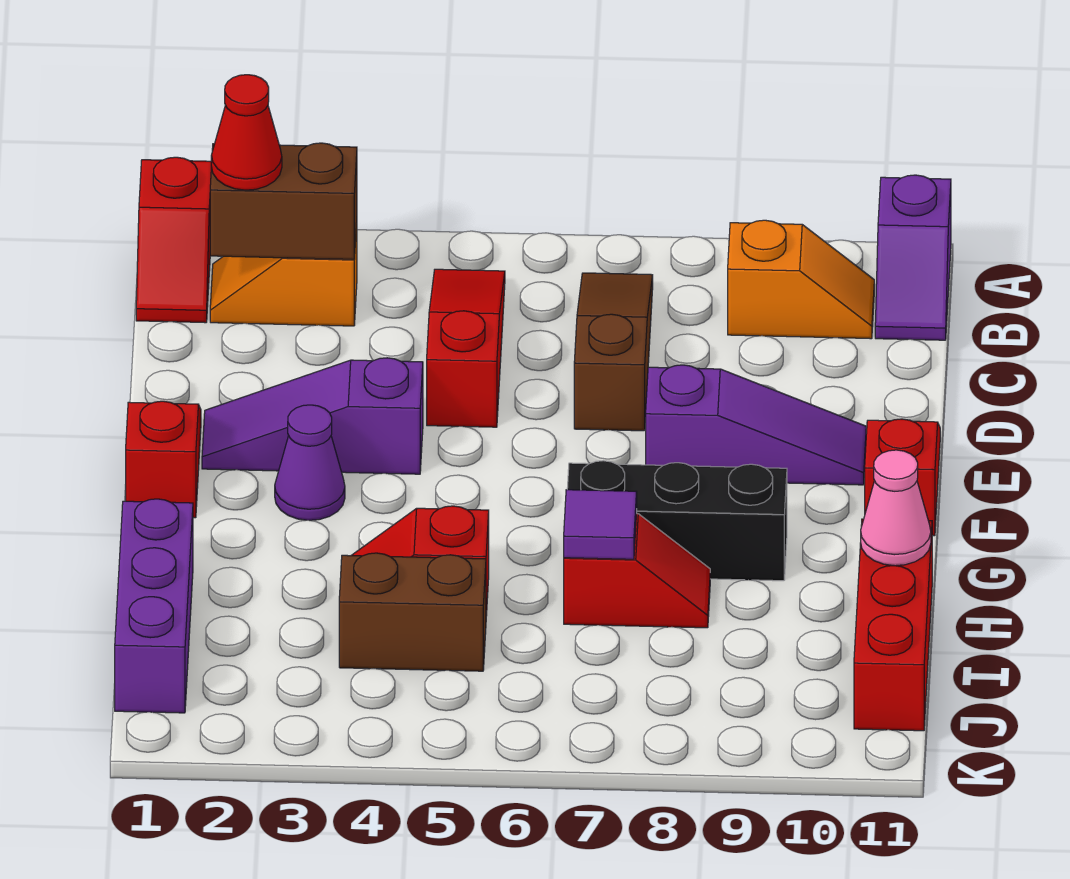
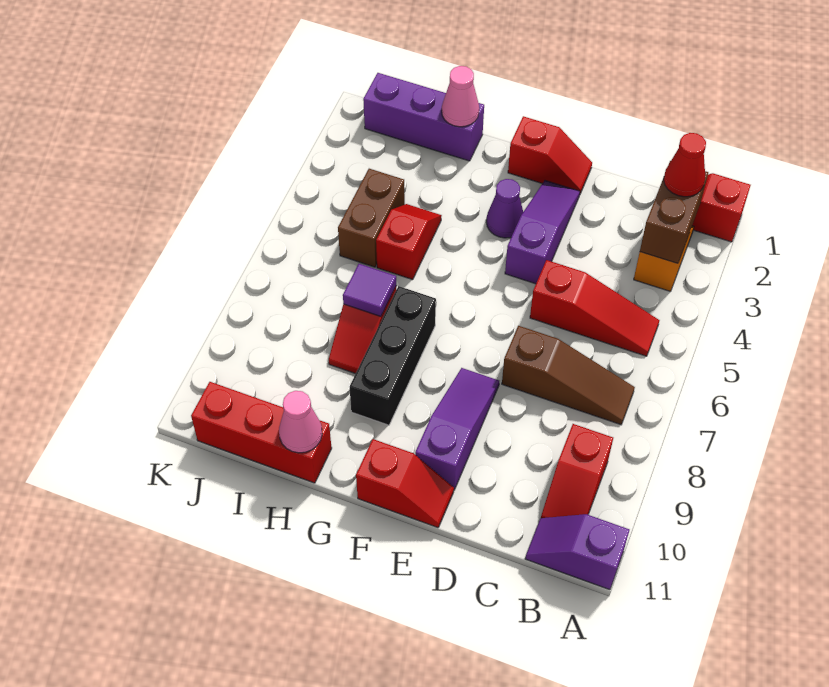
orange 1x2 slope [728,220,874,339] -> red 1x2 slope [541,424,613,518]
purple 1x3 slope [646,365,866,485] -> purple 1x3 slope turned to [415,368,499,490]
none -> pink 1x1 cone [442,66,479,127]

